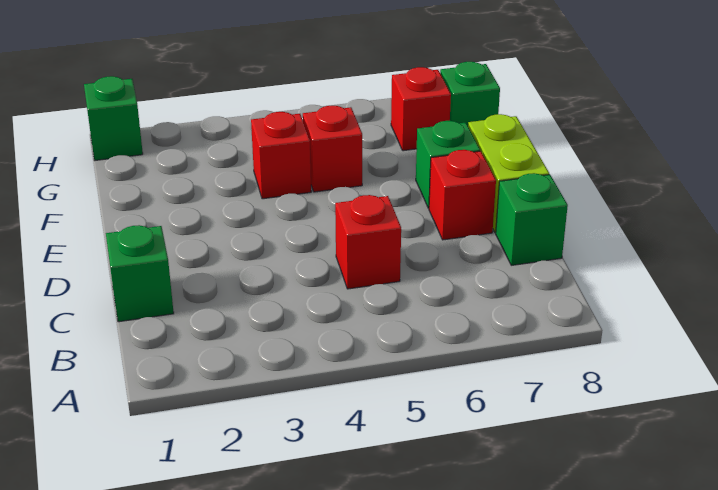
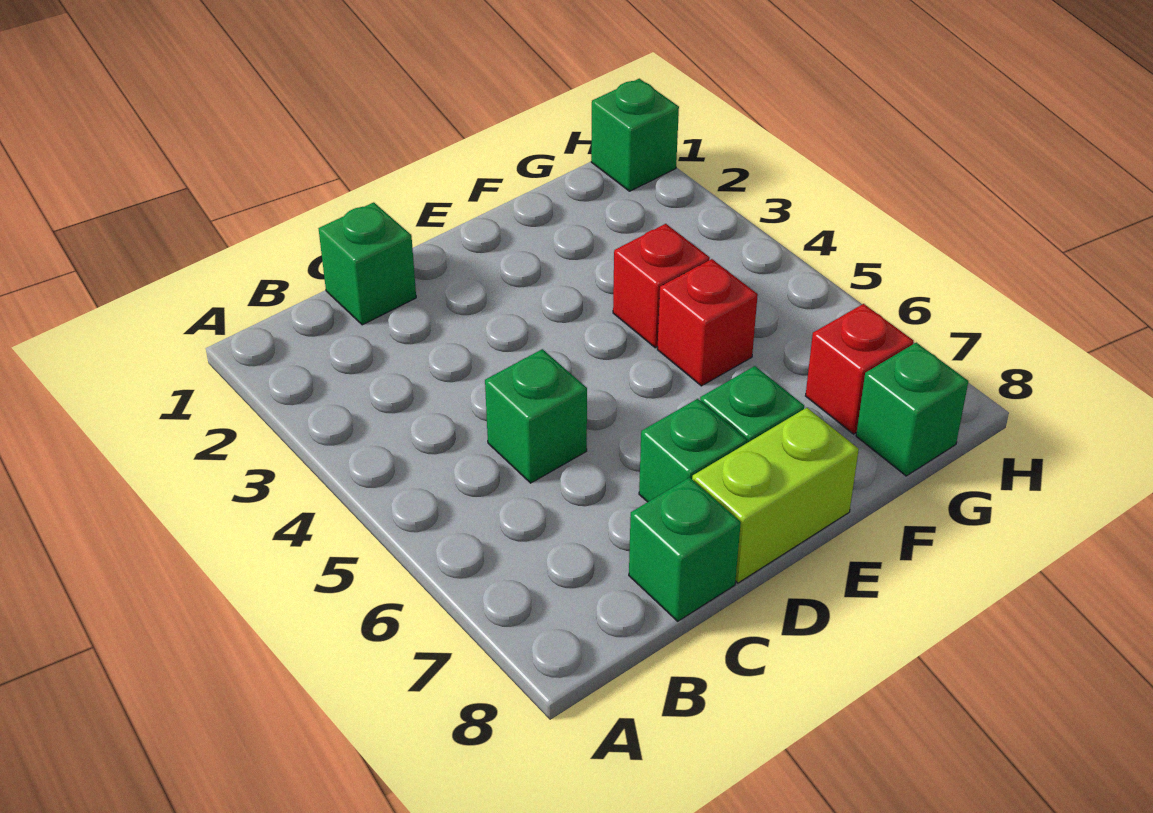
red 1x1 brick [335,195,401,289] -> green 1x1 brick [485,349,587,483]
red 1x1 brick [429,150,496,240] -> green 1x1 brick [639,399,747,502]

